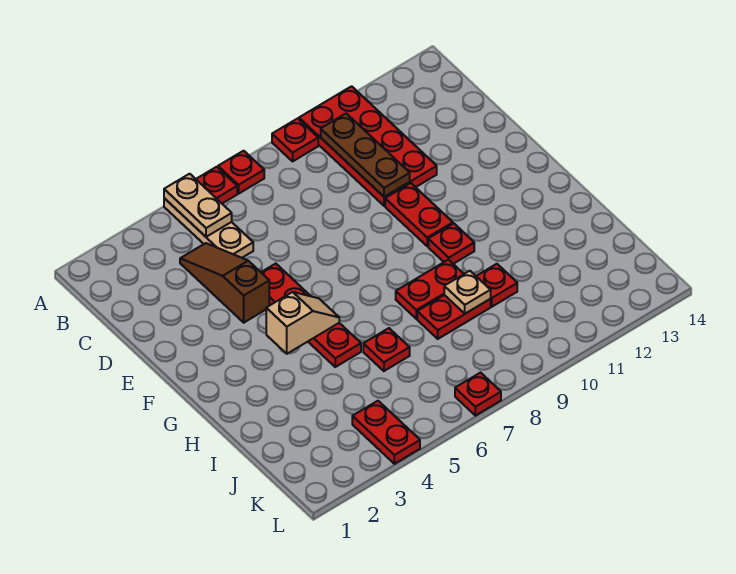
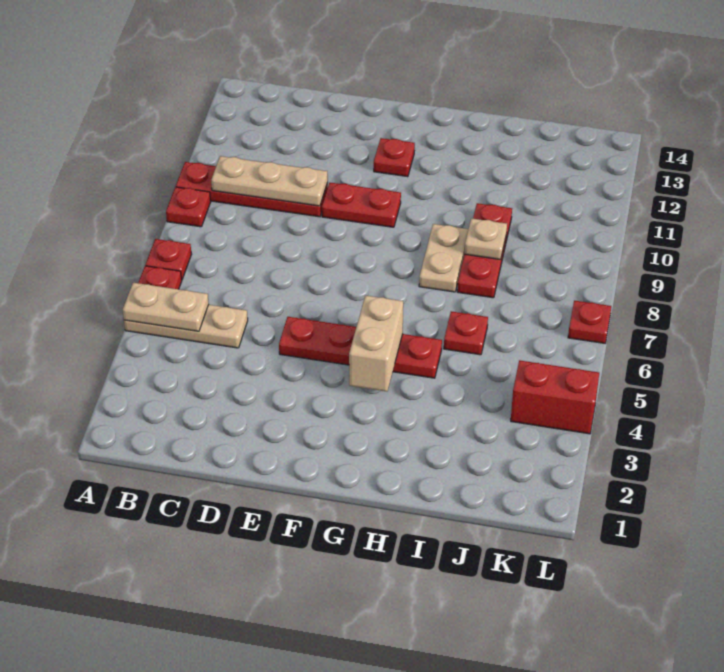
red 2x4 plate [299,86,437,206] -> red 1x4 plate [176,162,328,217]
brown 1x3 plate [321,113,410,197] -> tan 1x3 plate [211,156,328,206]
brown 1x3 slope [180,243,269,323] -> none
tan 1x2 slope [266,292,339,354] -> tan 1x2 brick [349,296,403,391]
red 1x1 plate [428,224,474,264] -> red 1x1 plate moved to [374,138,415,177]
red 1x2 plate [396,260,463,319] -> tan 1x2 plate [419,224,468,292]
red 1x2 plate [352,401,420,464] -> red 1x2 brick [511,360,599,434]

